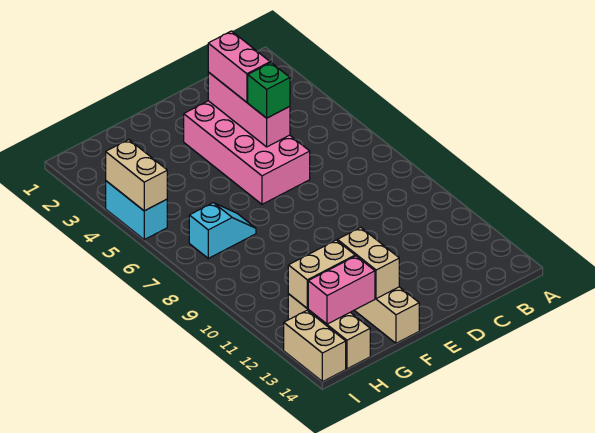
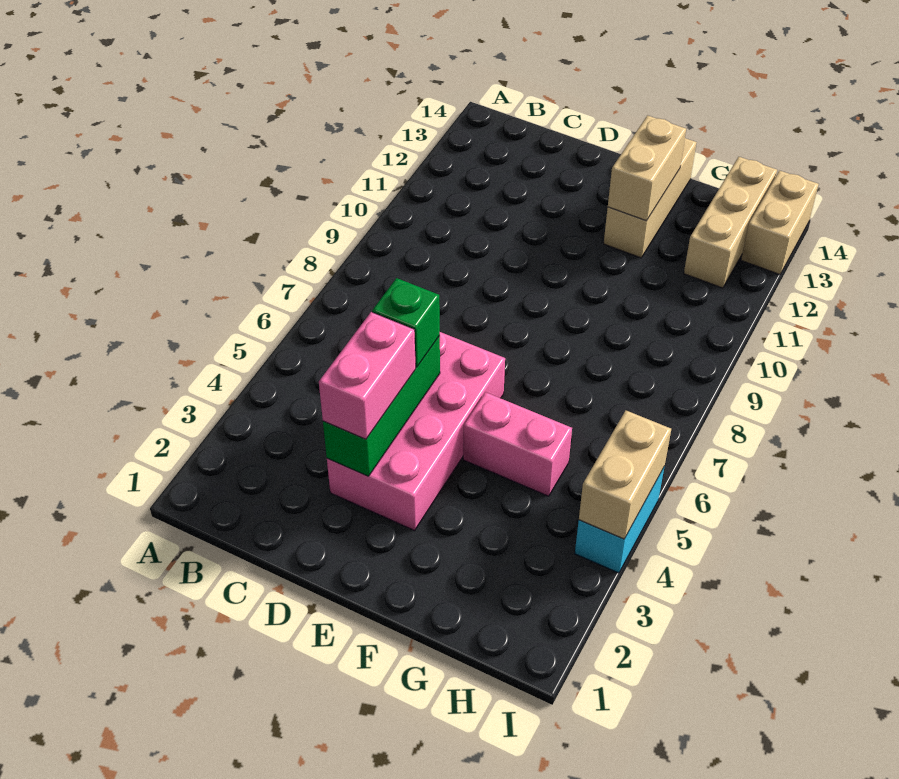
pink 1x3 brick [208,72,290,147] -> green 1x3 brick [323,336,440,476]
cyan 1x2 slope [189,203,256,258] -> none
tan 1x2 brick [288,240,355,308] -> none
pink 1x2 brick [308,256,375,324] -> pink 1x2 brick moved to [463,392,572,496]

